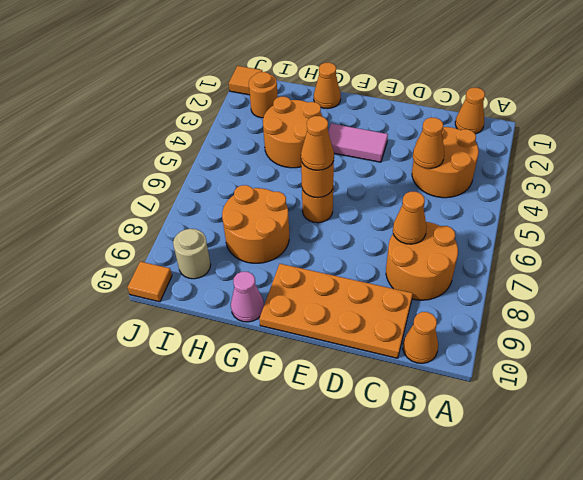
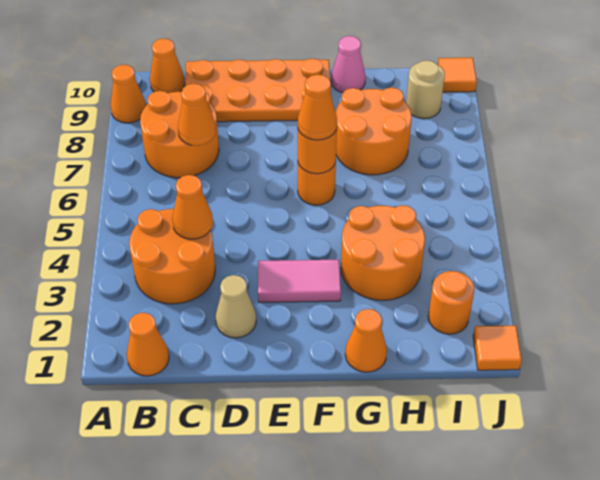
none -> orange 1x1 cone [111,65,146,123]
none -> tan 1x1 cone [215,275,256,338]

